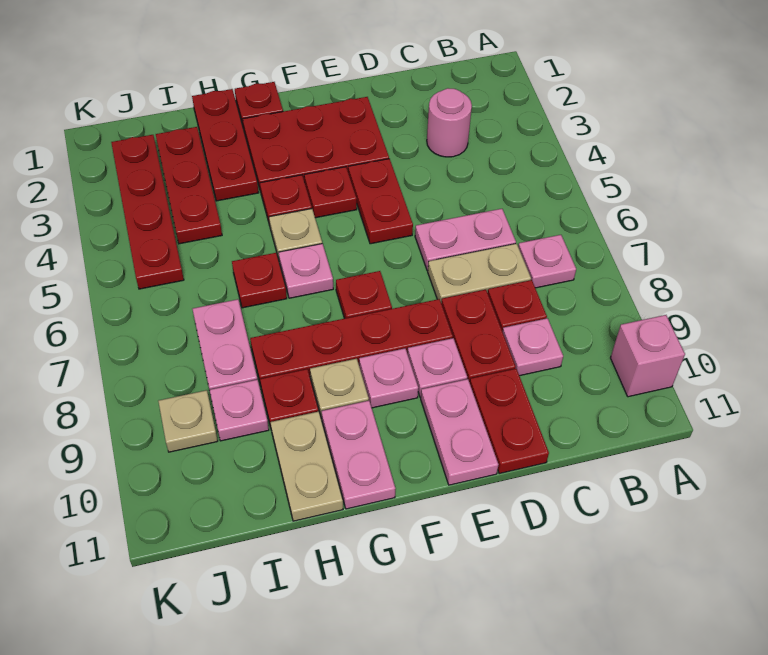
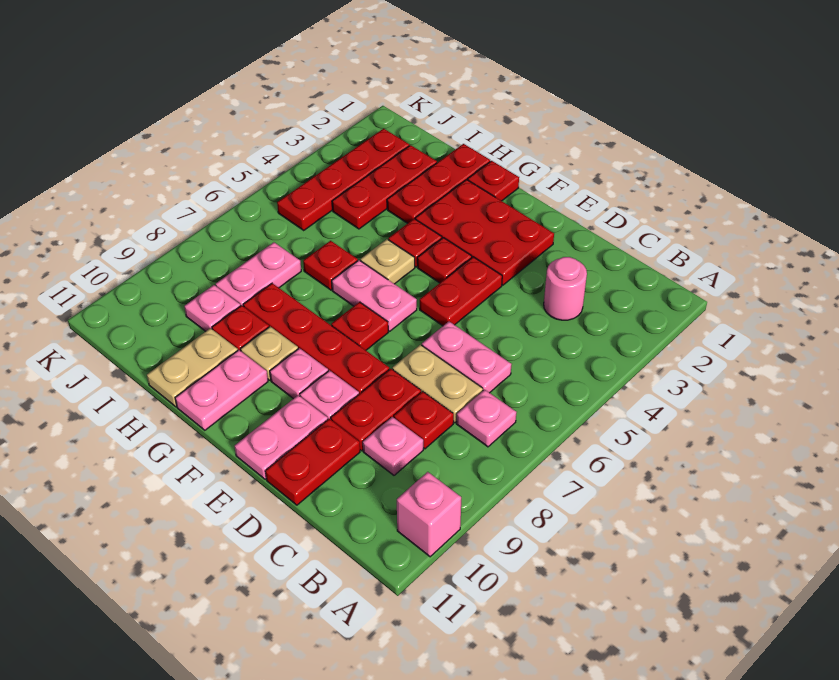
pink 1x1 plate [279,244,333,298] -> pink 1x2 plate [332,260,417,331]
tan 1x1 plate [158,390,218,452] -> none

